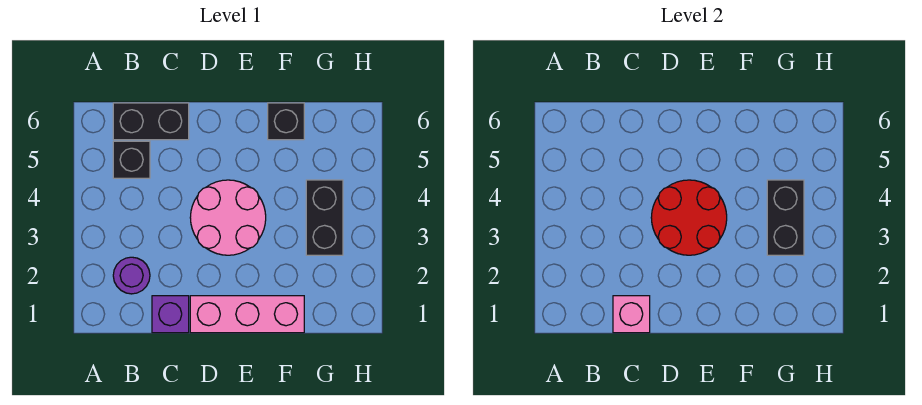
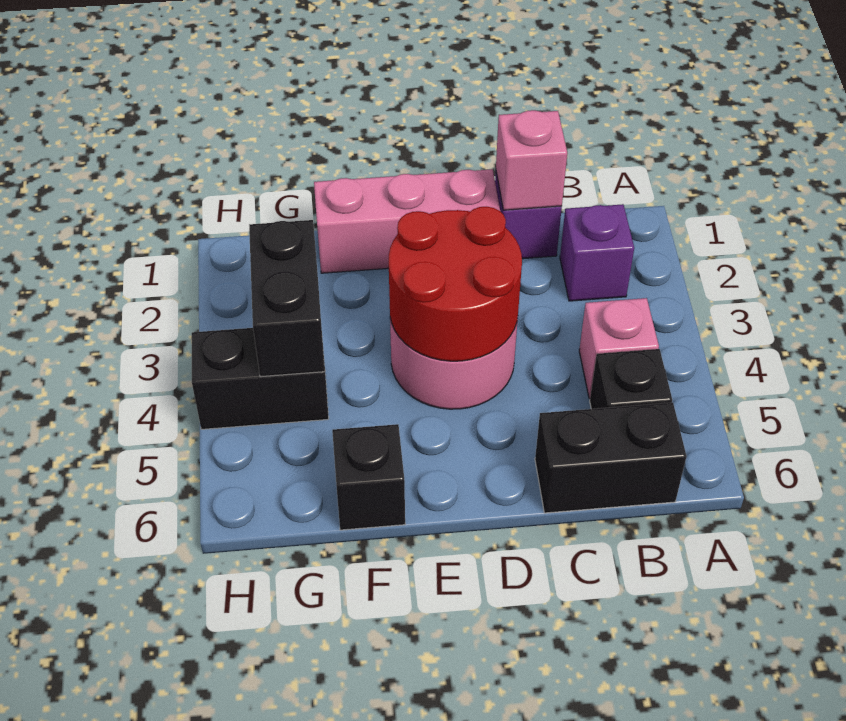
purple 1x1 round brick [113,257,150,294] -> purple 1x1 brick [560,204,634,301]
none -> pink 1x1 brick [579,298,659,399]
black 1x2 brick [306,180,343,255] -> black 1x2 brick turned to [192,328,329,429]

